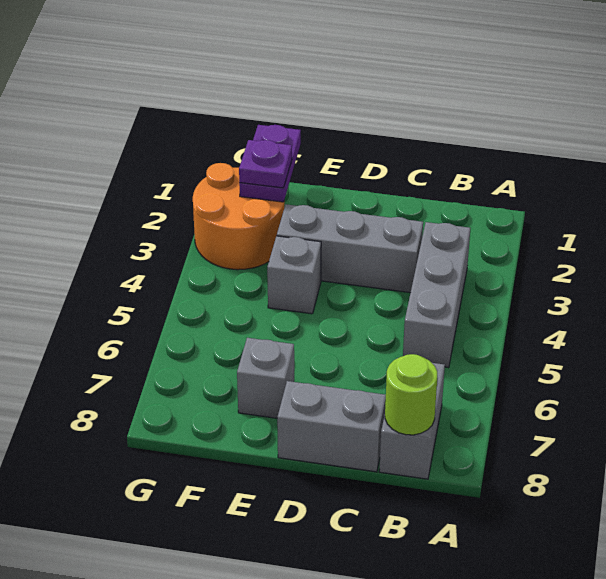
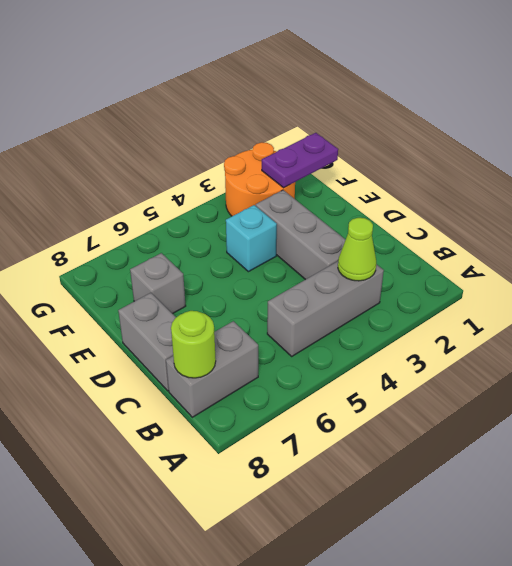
none -> lime 1x1 cone [338,218,376,281]
grey 1x1 brick [267,236,321,314] -> cyan 1x1 brick [226,205,277,272]
purple 1x1 plate [239,140,292,188] -> none

